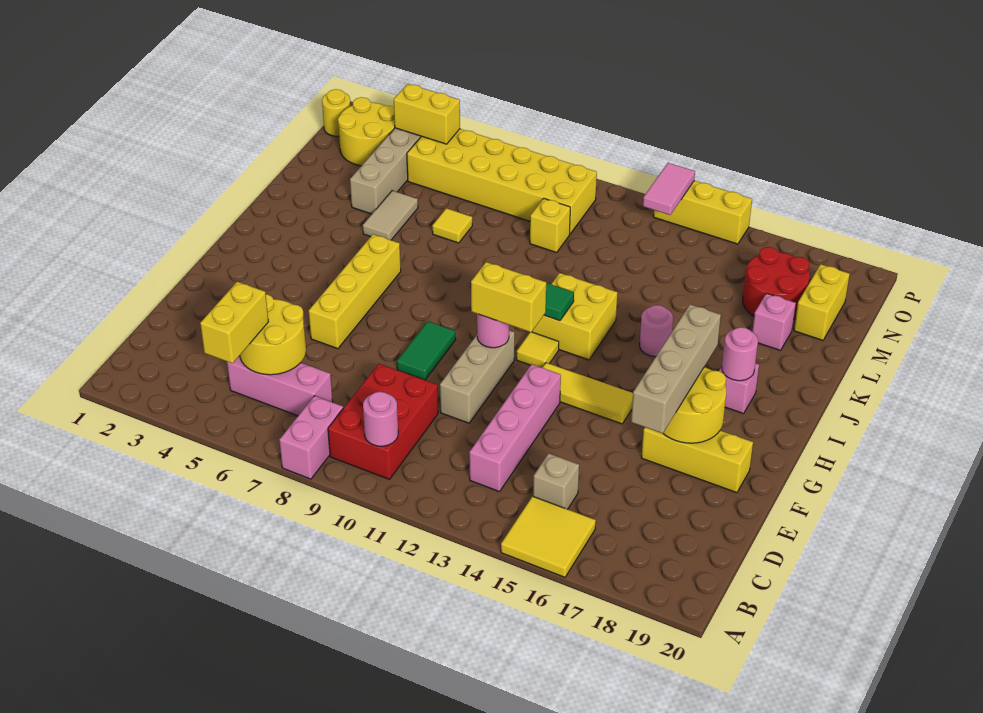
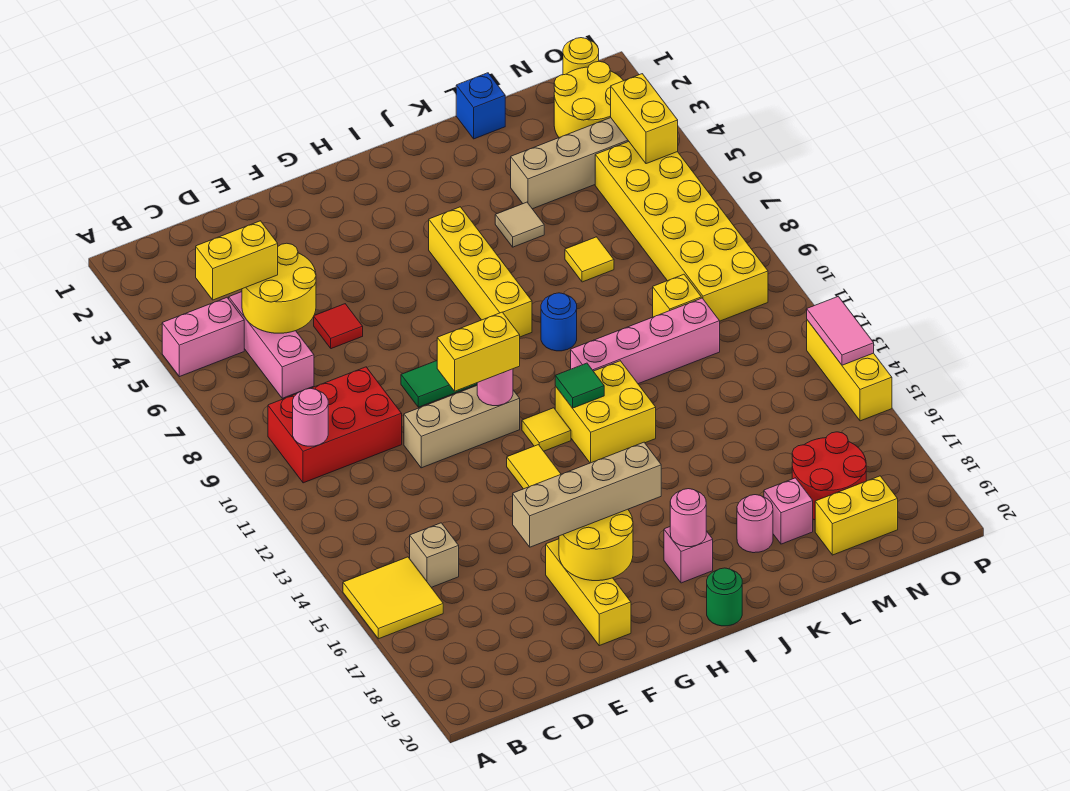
pink 1x2 brick [279,396,343,479] -> pink 1x2 brick moved to [162,298,244,377]
pink 1x4 brick [469,364,561,492] -> pink 1x4 brick moved to [571,298,720,384]
none -> red 1x1 tile [314,304,363,349]
yellow 1x4 brick [309,234,401,349] -> yellow 1x4 brick turned to [429,207,532,337]
yellow 1x2 brick [471,262,546,332] -> yellow 1x2 brick turned to [437,312,520,391]
none -> green 1x1 round brick [707,568,742,626]
none -> blue 1x1 round brick [541,293,577,351]
pink 1x1 round brick [640,305,673,357] -> pink 1x1 round brick moved to [737,495,773,553]
tan 1x2 tile [363,191,418,240] -> tan 1x1 tile [495,202,544,247]
none -> blue 1x1 brick [456,73,505,139]
pink 1x2 tile [643,163,695,215] -> pink 1x2 tile turned to [807,296,874,365]

